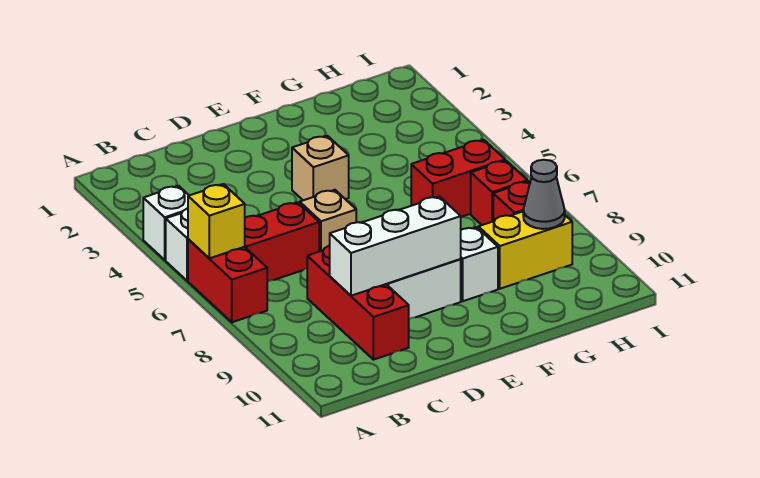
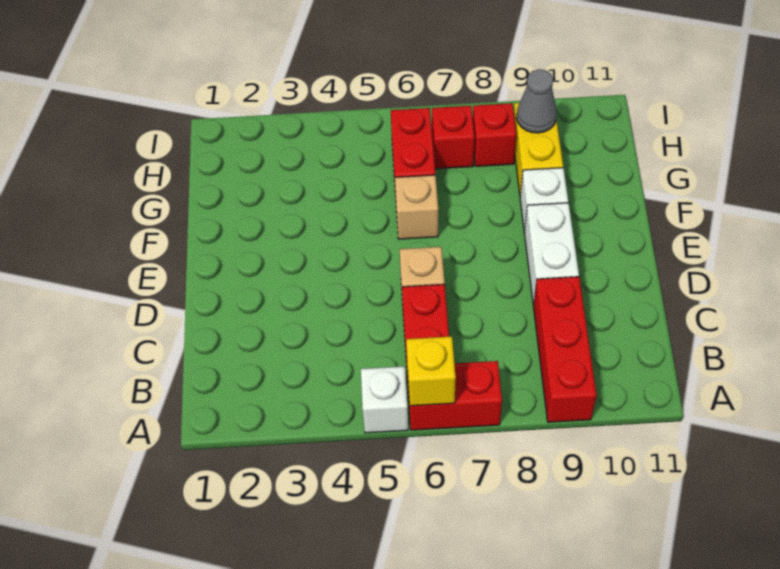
white 1x1 brick [143,186,189,260] -> none
red 1x3 brick [307,246,409,360] -> red 1x3 brick turned to [533,277,597,422]
white 1x3 brick [330,196,461,296] -> none
tan 1x1 brick [292,136,349,200] -> tan 1x1 brick moved to [395,175,438,239]

